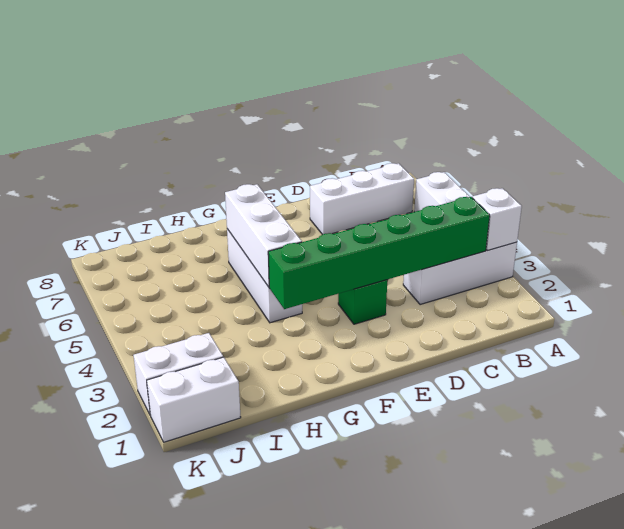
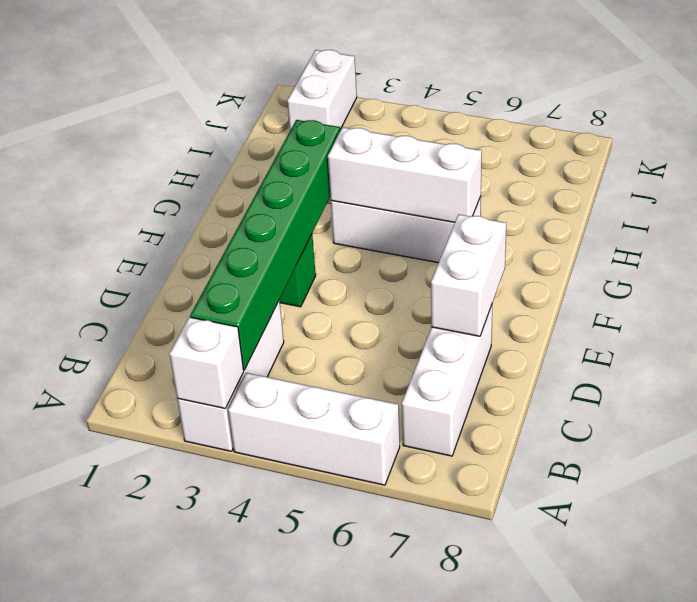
white 1x2 brick [147,357,241,442] -> white 1x2 brick moved to [431,214,506,336]

